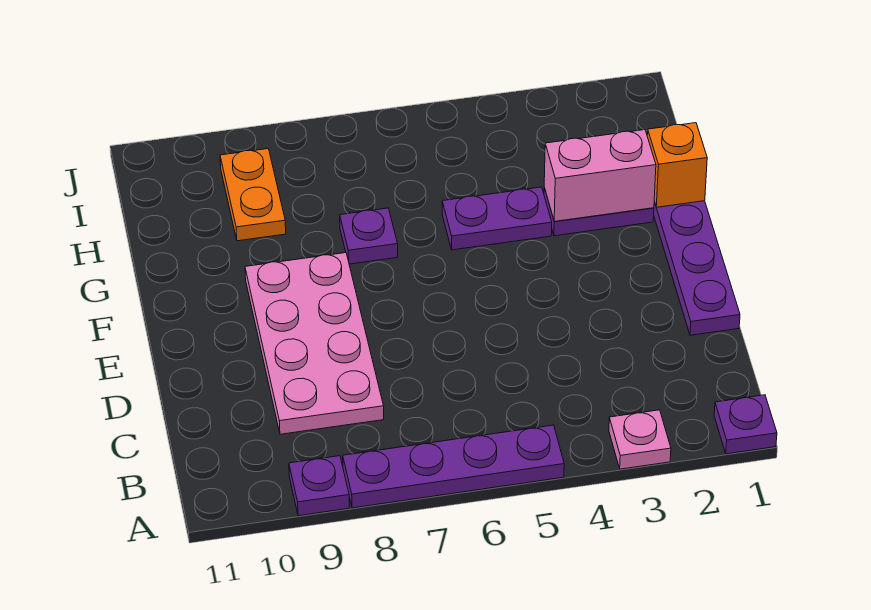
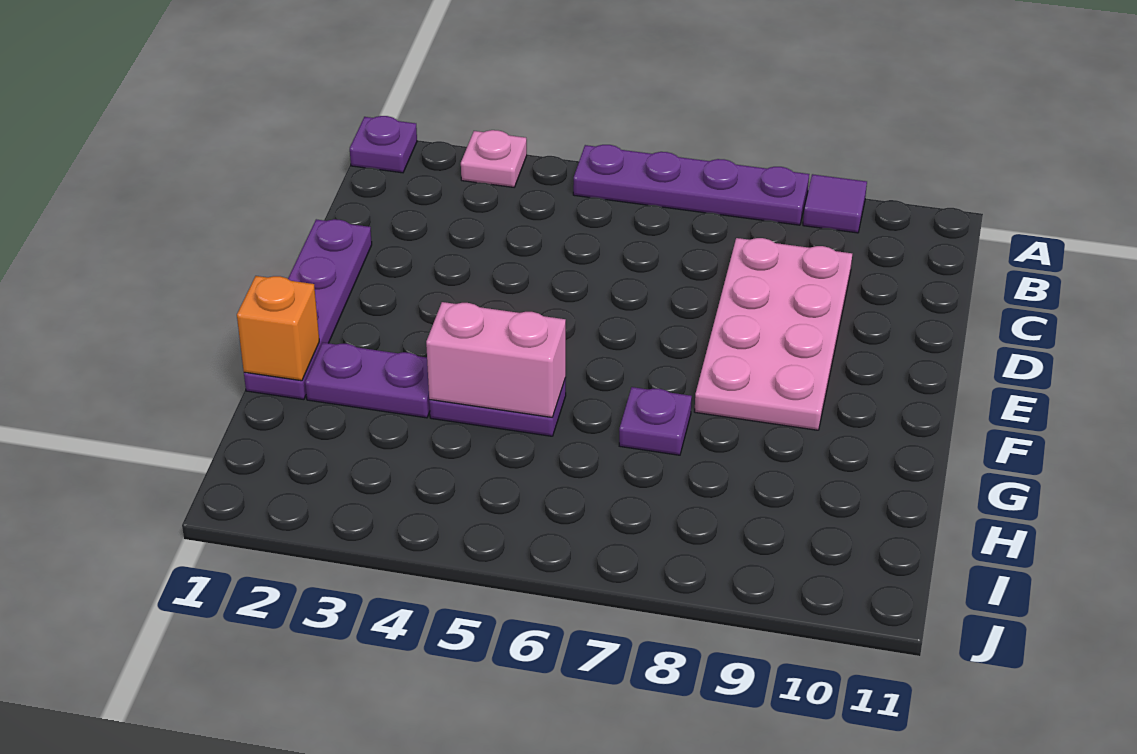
purple 1x1 plate [289,456,349,516] -> purple 1x1 tile [803,174,867,233]
pink 1x2 brick [544,130,656,221] -> pink 1x2 brick moved to [426,302,566,418]
orange 1x2 plate [220,149,286,241] -> none

